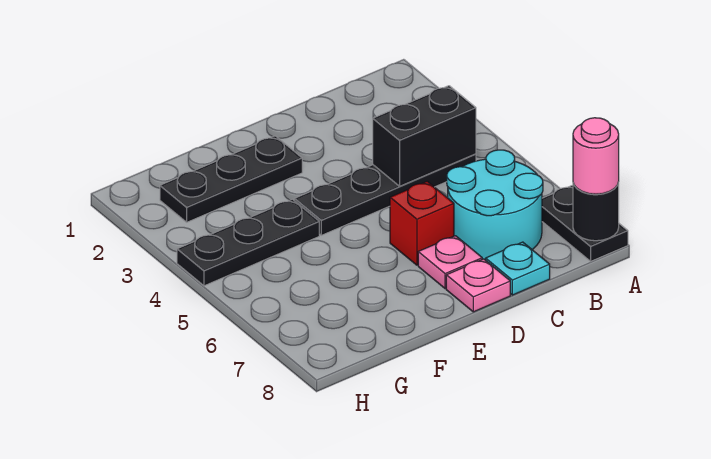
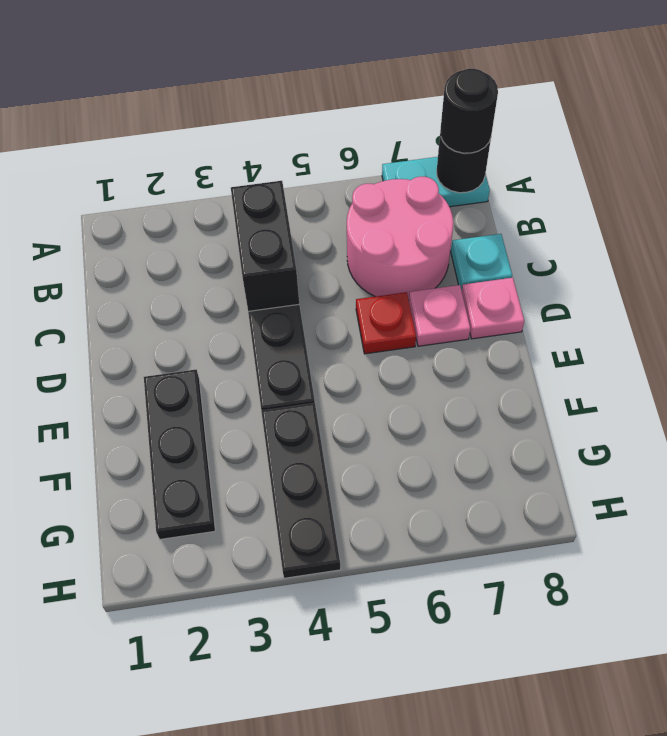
black 1x2 plate [542,185,628,261] -> cyan 1x2 plate [382,157,490,207]
pink 1x1 round brick [573,118,619,194] -> black 1x1 round brick [440,69,498,153]
cyan 2x2 round brick [447,150,543,260] -> pink 2x2 round brick [347,177,453,300]
red 1x1 brick [390,181,454,265] -> red 1x1 plate [356,292,416,354]

